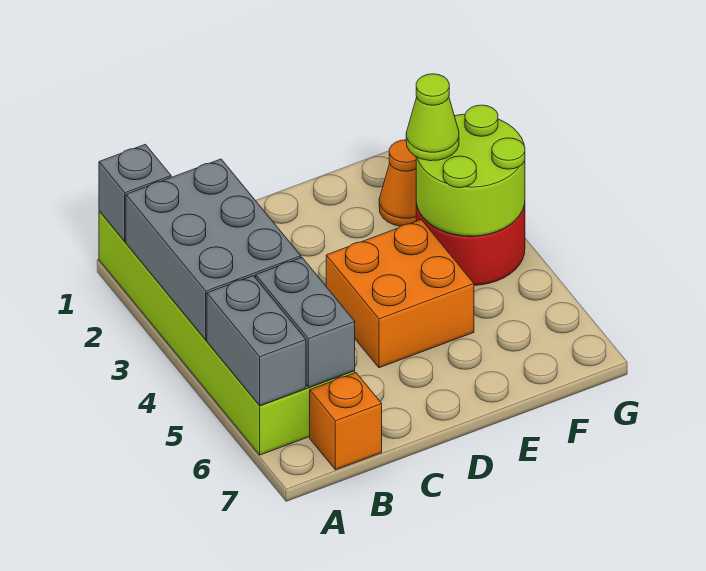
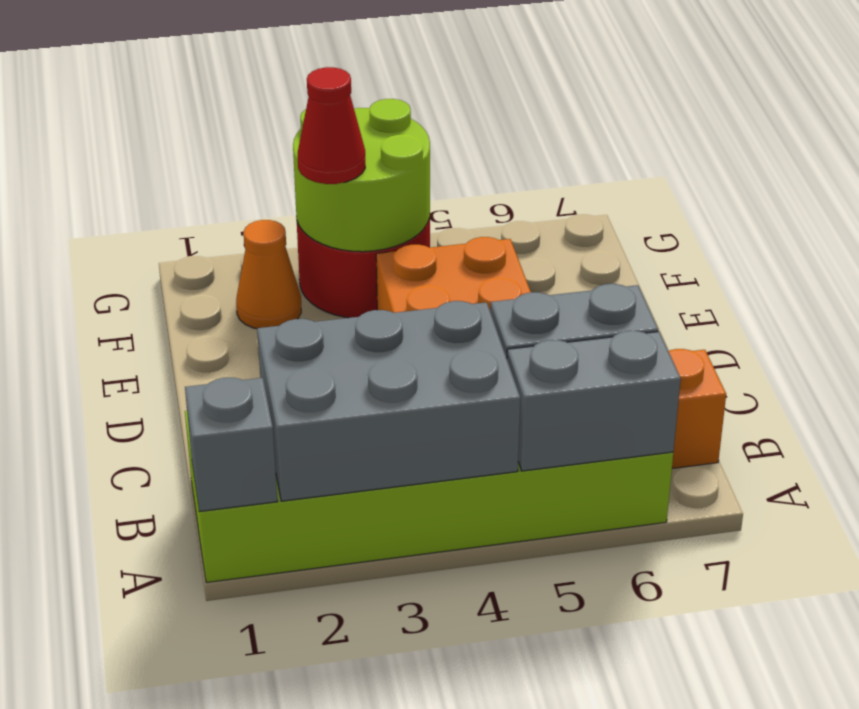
lime 1x1 cone [406,74,459,161] -> red 1x1 cone [298,67,365,184]

